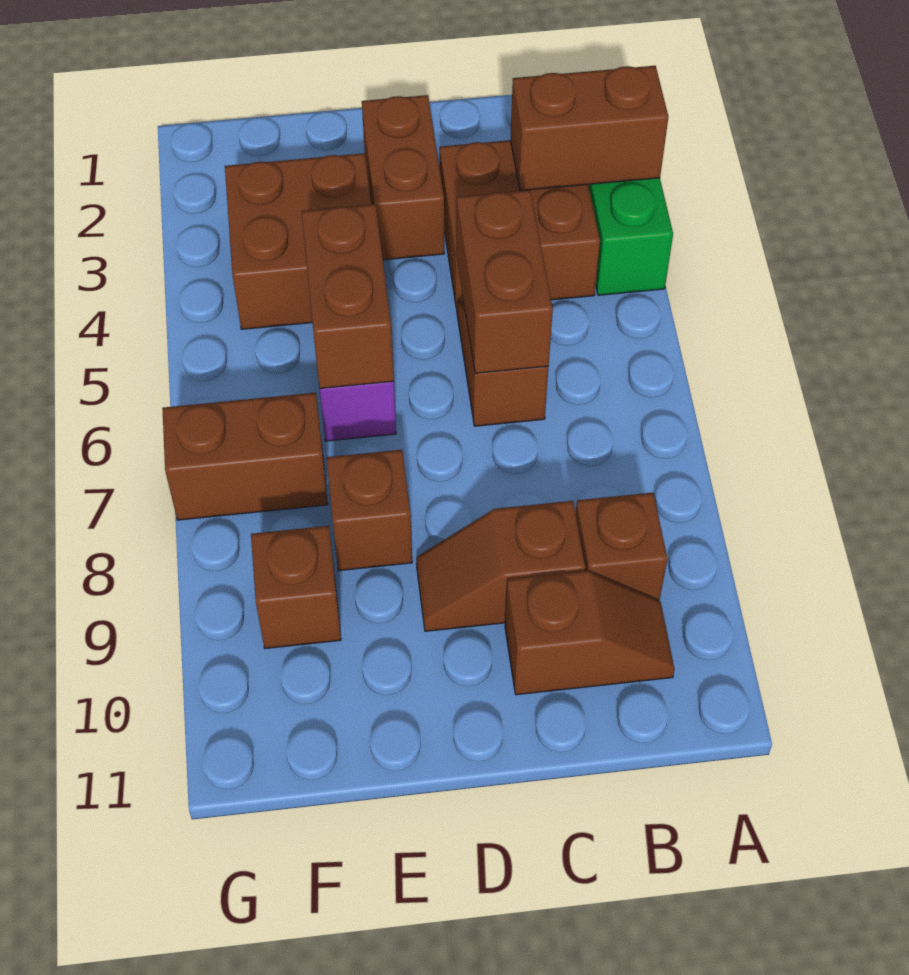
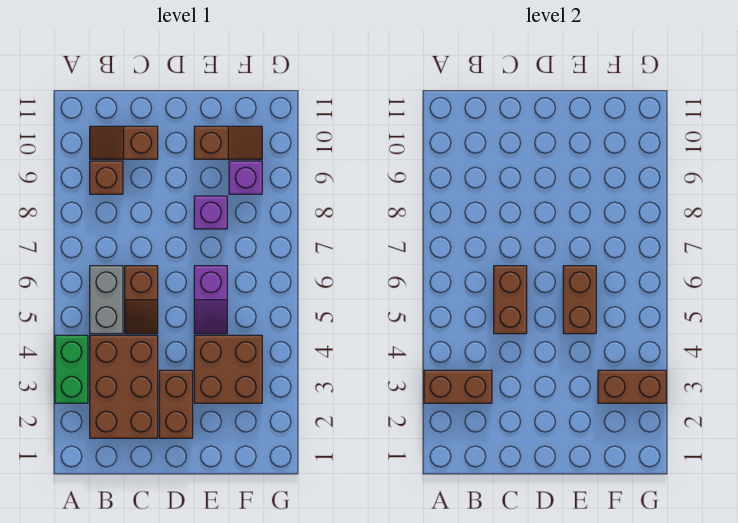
brown 2x2 brick [440,140,600,309] -> brown 2x3 brick [90,335,158,438]
none -> grey 1x2 brick [90,266,123,334]
brown 1x2 slope [416,501,585,631] -> brown 1x2 slope moved to [194,126,262,159]
brown 1x1 brick [326,450,412,571] -> purple 1x1 brick [194,196,227,229]
brown 1x2 brick [162,393,328,520] -> brown 1x2 brick moved to [598,370,666,403]
brown 1x1 brick [251,526,341,648] -> purple 1x1 brick [229,161,262,194]

